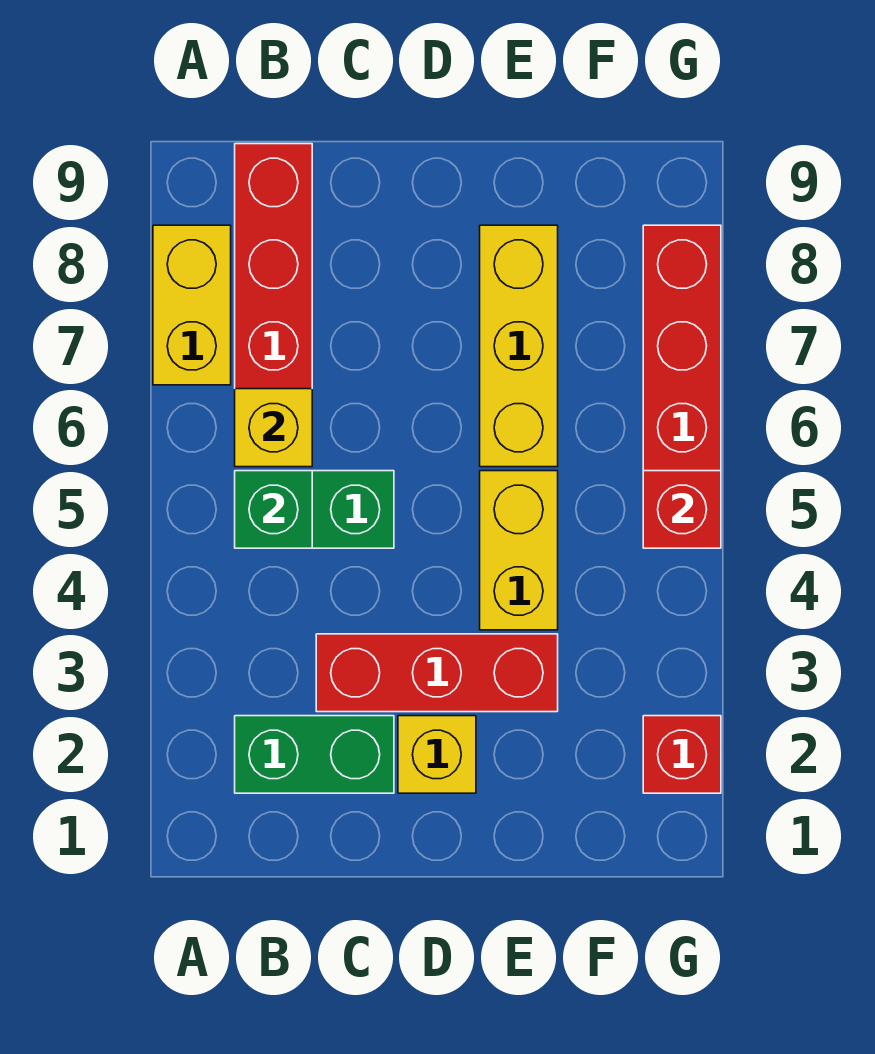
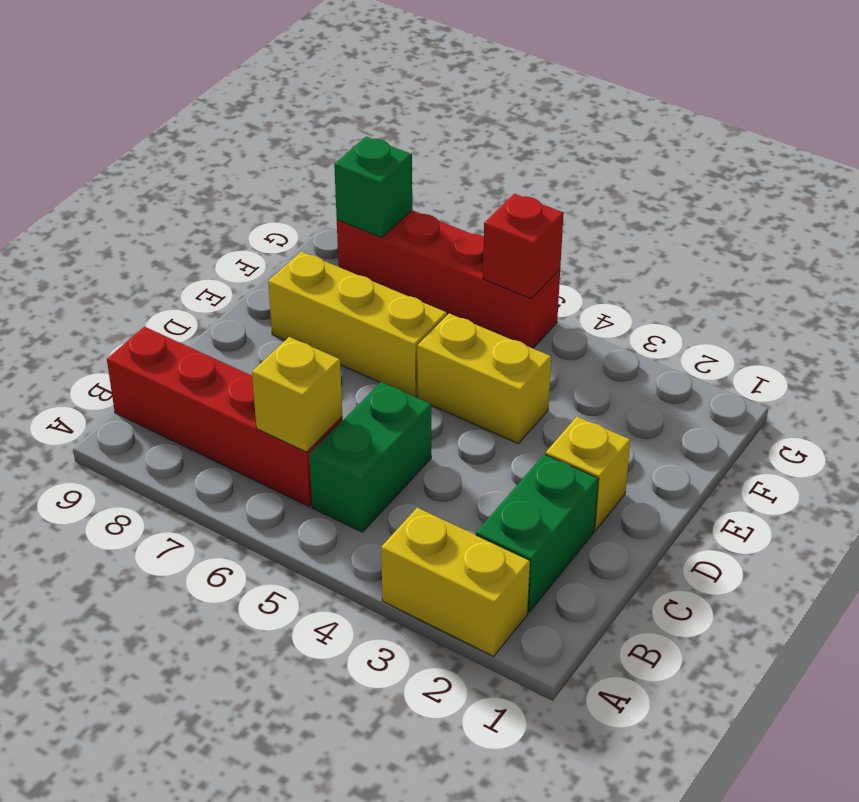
yellow 1x2 brick [153,225,231,385] -> yellow 1x2 brick moved to [381,508,530,656]
green 1x1 brick [235,471,312,548] -> green 1x1 brick moved to [334,137,412,238]
red 1x3 brick [316,634,558,712] -> none
red 1x1 brick [643,716,721,793] -> none

